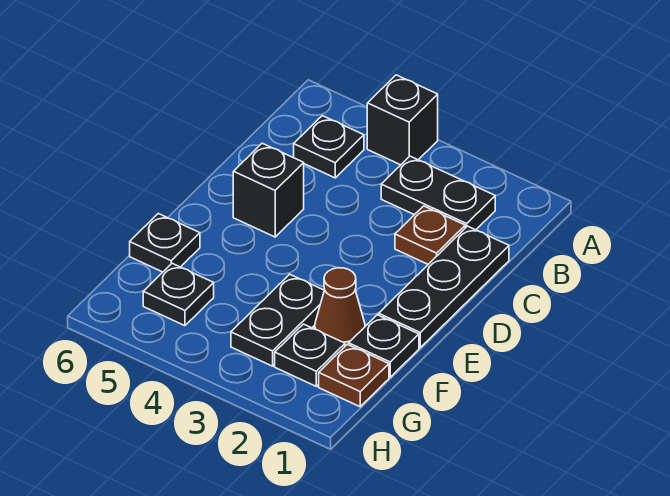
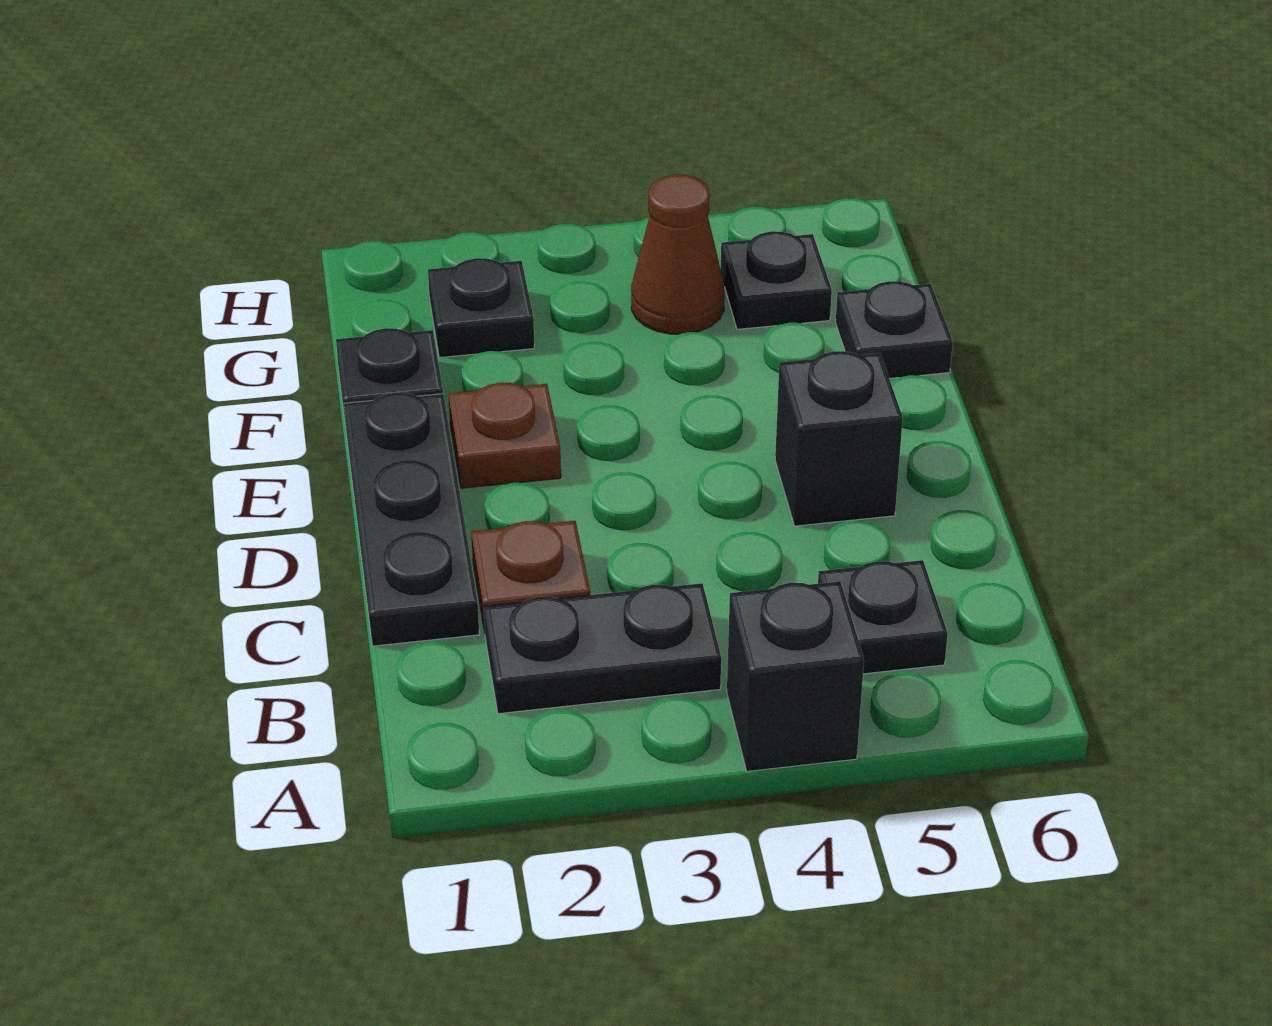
brown 1x1 cone [315,268,365,346] -> brown 1x1 cone moved to [631,175,725,334]
black 1x2 plate [231,274,324,366] -> none
brown 1x1 plate [319,344,389,407] -> brown 1x1 plate moved to [448,383,561,488]

